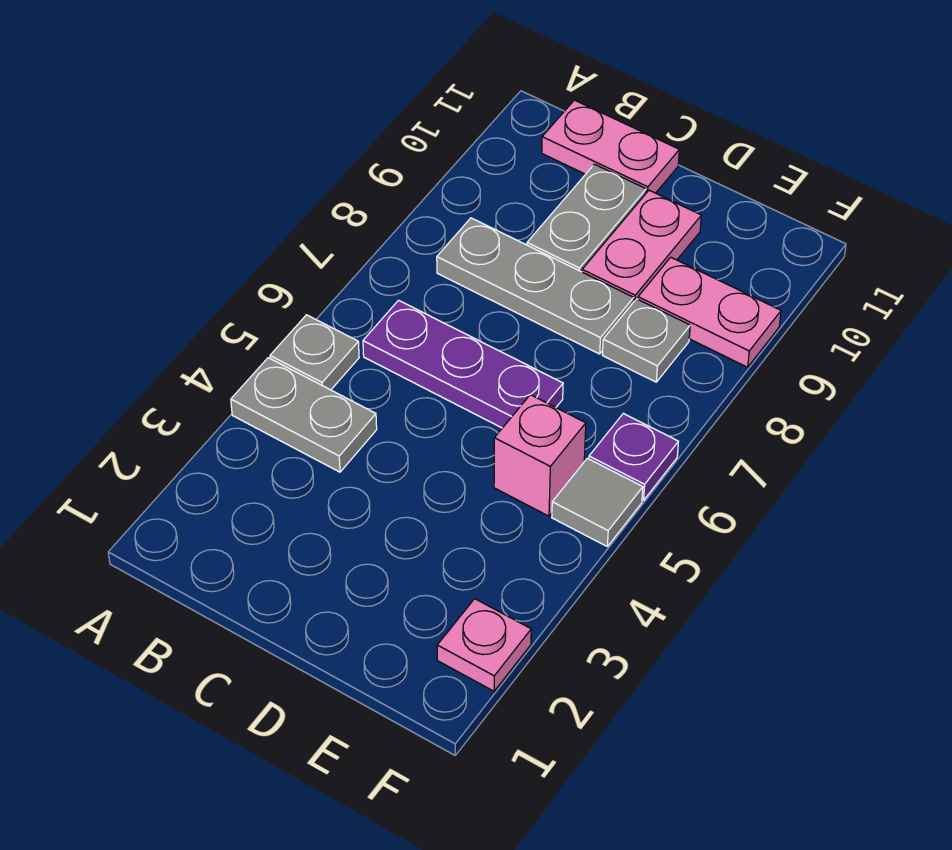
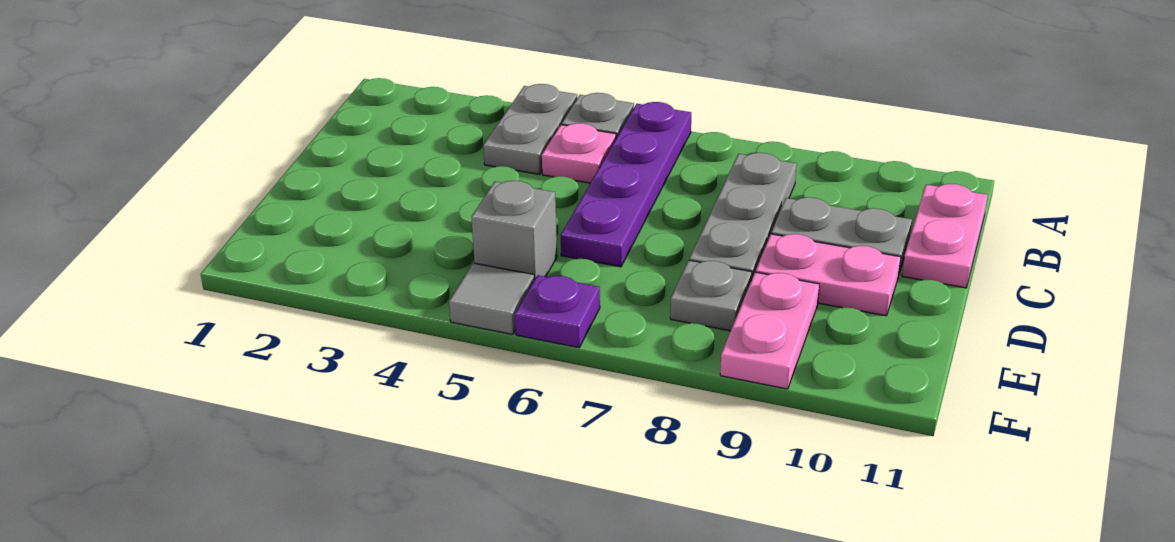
purple 1x3 plate [363,300,563,428] -> purple 1x4 plate [561,102,691,267]
pink 1x1 brick [494,395,586,516] -> grey 1x1 brick [471,181,557,280]
pink 1x1 plate [437,599,531,691] -> pink 1x1 plate moved to [542,123,616,183]

